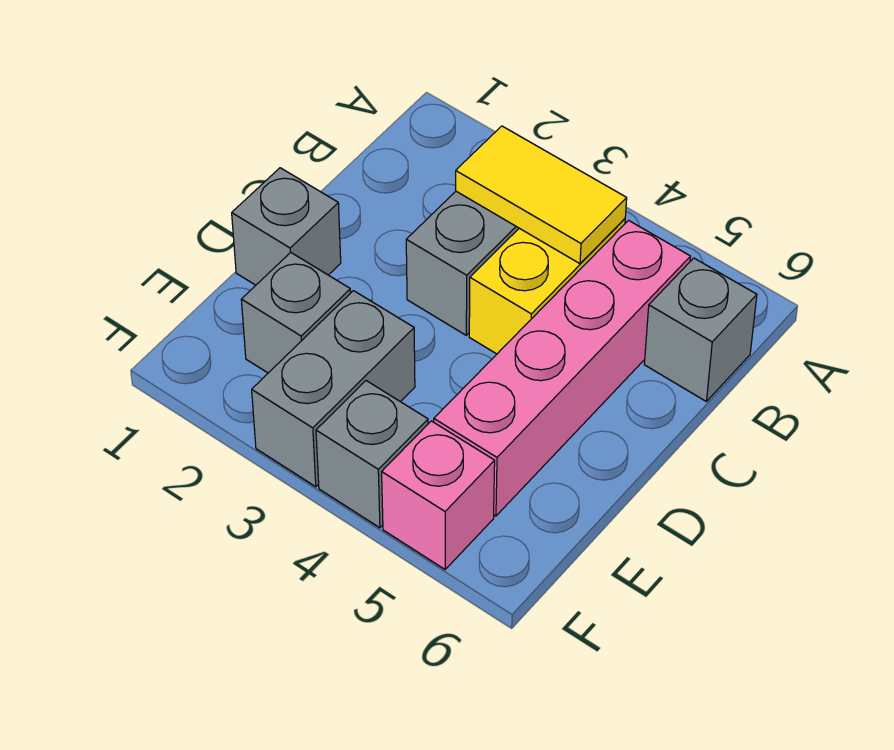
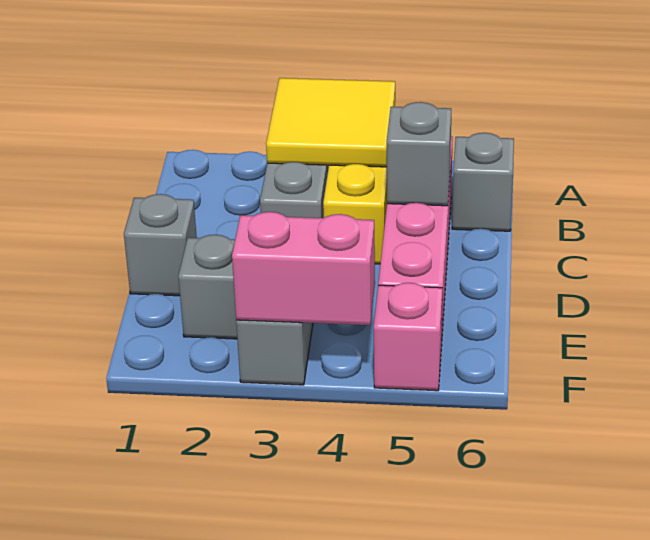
yellow 1x2 tile [456,126,627,264] -> yellow 2x2 tile [266,78,395,167]
none -> pink 1x2 brick [232,212,375,325]
grey 1x1 brick [316,381,428,528] -> grey 1x1 brick moved to [387,102,451,206]

